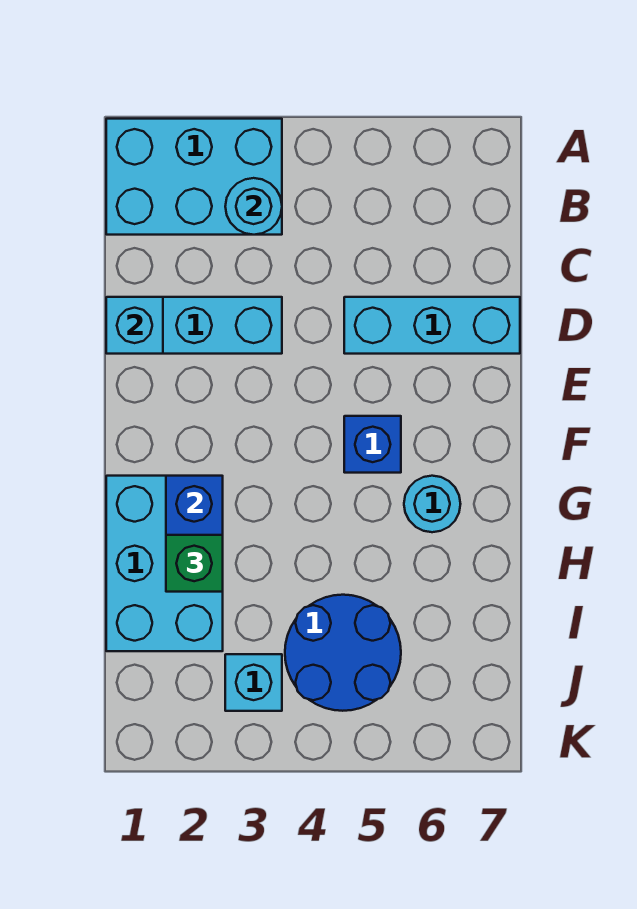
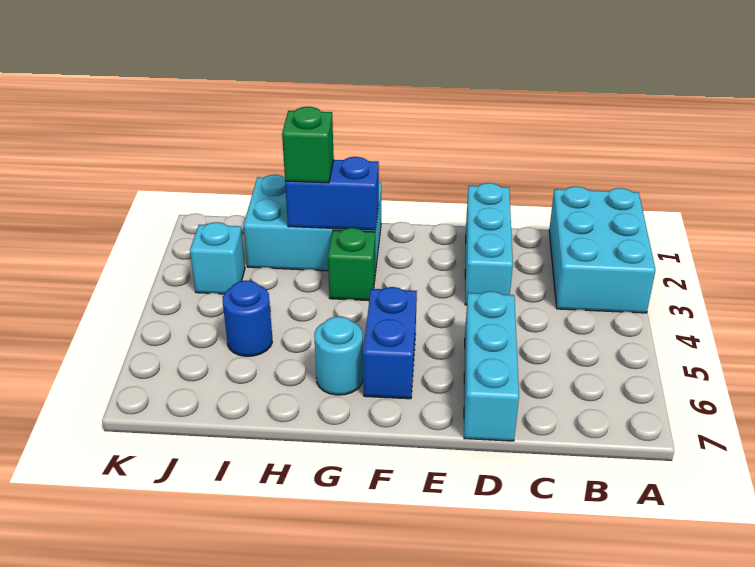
cyan 1x1 round brick [225,178,282,235] -> none
cyan 1x1 brick [106,297,163,354] -> none
blue 1x1 brick [344,416,401,473] -> blue 1x2 brick [363,287,417,399]
none -> green 1x1 brick [328,228,375,301]
blue 2x2 round brick [285,595,401,711] -> blue 1x1 round brick [223,281,272,356]

